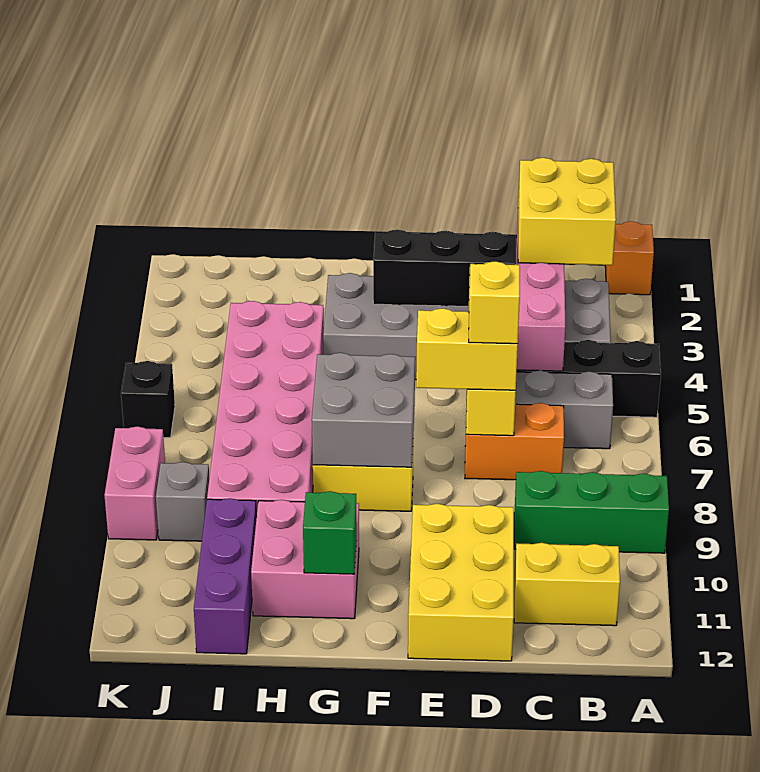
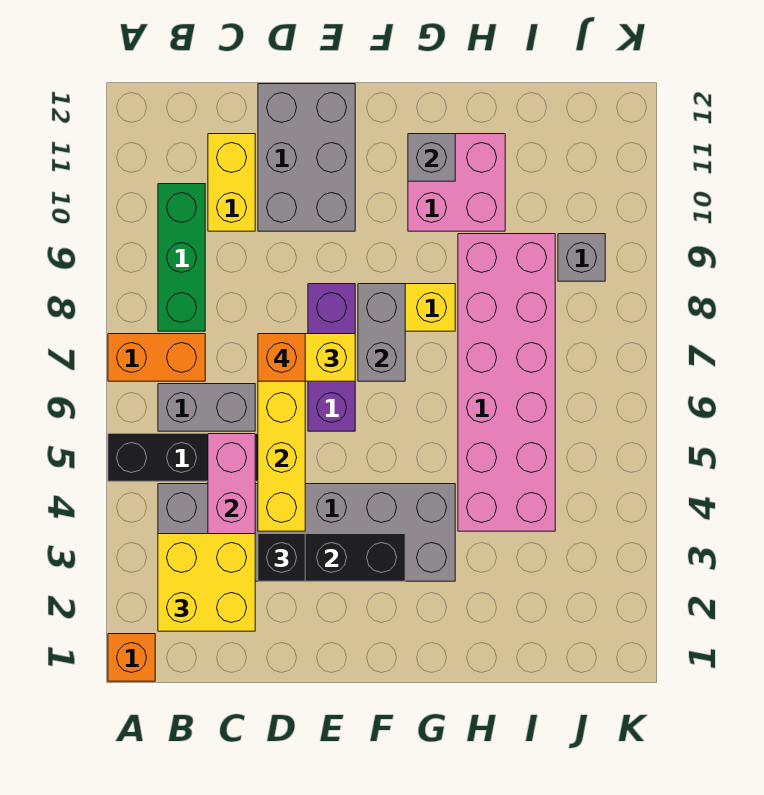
green 1x3 brick [514,471,669,553] -> green 1x3 brick turned to [158,184,205,331]
yellow 1x2 brick [514,543,620,626] -> yellow 1x2 brick turned to [208,134,255,231]
orange 1x2 brick [465,403,564,480] -> orange 1x2 brick moved to [108,334,205,381]
yellow 1x1 brick [469,261,520,344] -> orange 1x1 brick [258,334,305,381]
yellow 2x3 brick [408,504,514,661] -> grey 2x3 brick [258,84,355,231]
grey 2x2 brick [312,353,415,467] -> grey 1x2 brick [358,284,405,381]
green 1x1 brick [303,491,357,574] -> grey 1x1 brick [408,134,455,181]
purple 1x3 brick [194,498,257,654] -> purple 1x3 brick moved to [308,284,355,431]
black 1x1 brick [121,361,175,438] -> black 1x1 brick moved to [258,534,305,581]
pink 1x2 brick [104,426,165,540] -> none

